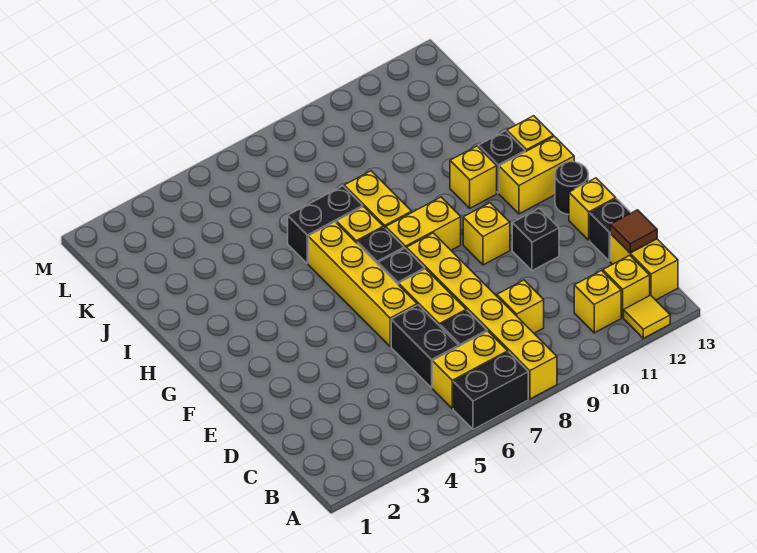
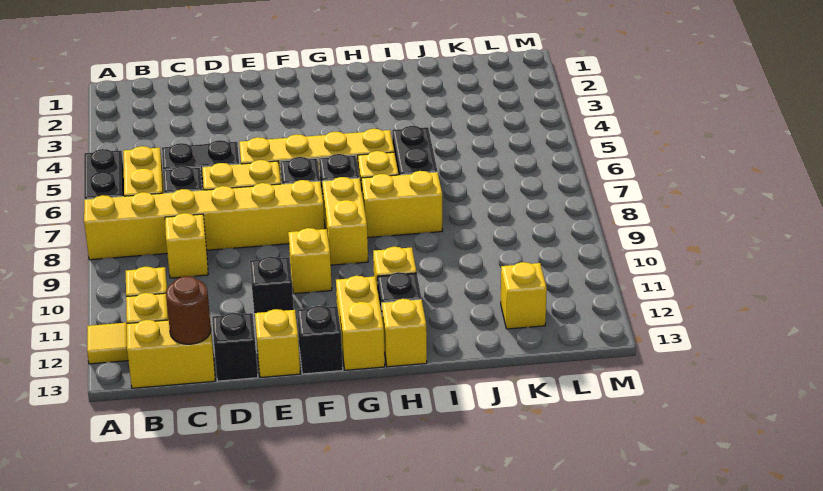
brown 1x1 tile [610,210,657,253] -> brown 1x1 round brick [166,276,211,344]
black 1x1 round brick [555,161,588,215] -> black 1x1 brick [297,306,343,374]
none -> yellow 1x1 brick [501,262,547,329]

